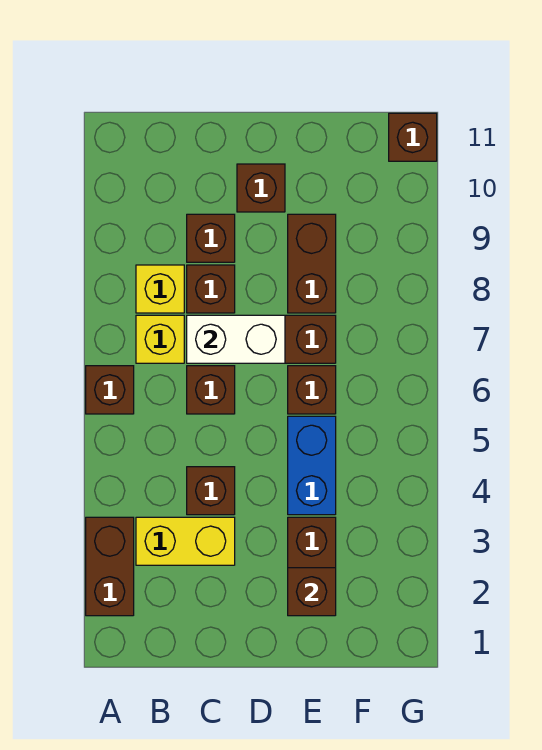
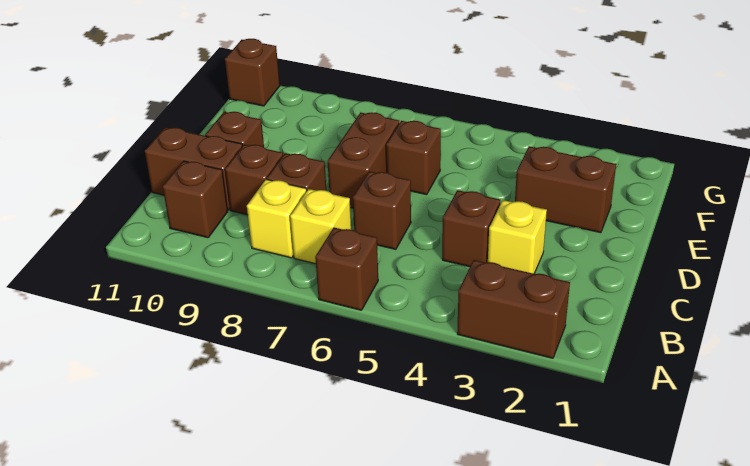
yellow 1x2 brick [136,517,235,565] -> yellow 1x1 brick [488,200,547,274]
white 1x2 brick [187,315,285,363] -> none
brown 1x1 brick [288,568,336,616] -> brown 1x1 brick moved to [163,161,228,238]
blue 1x2 brick [288,416,336,515] -> none
brown 1x2 brick [288,214,336,313] -> brown 1x2 brick moved to [145,127,242,210]

